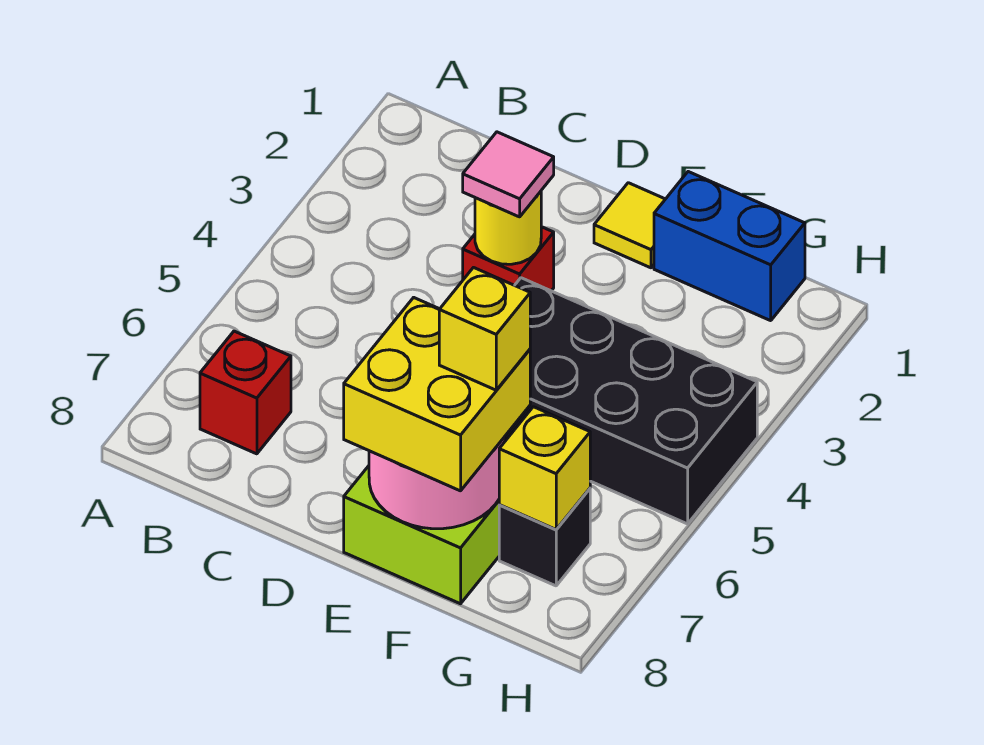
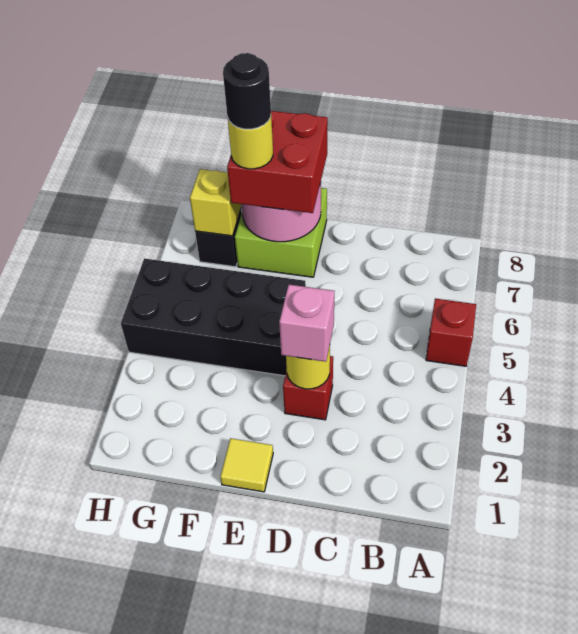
red 1x1 brick [200,331,291,454] -> red 1x1 brick moved to [426,299,476,366]
pink 1x1 tile [463,132,554,217] -> pink 1x1 brick [279,285,334,362]
yellow 2x2 brick [344,297,530,491] -> red 2x2 brick [227,111,328,213]
blue 1x2 brick [654,172,805,321] -> none
yellow 1x1 brick [439,268,530,390] -> yellow 1x1 round brick [227,117,273,169]
none -> black 1x1 round brick [223,53,271,129]

